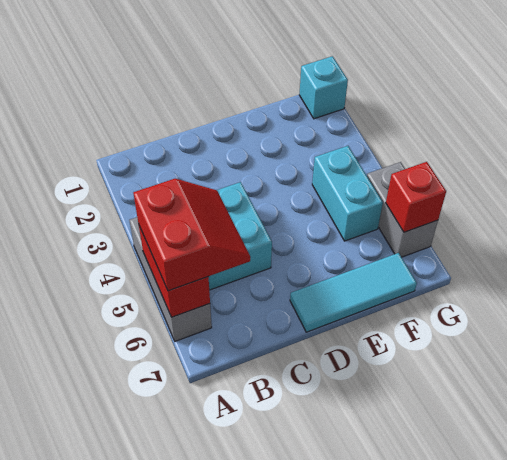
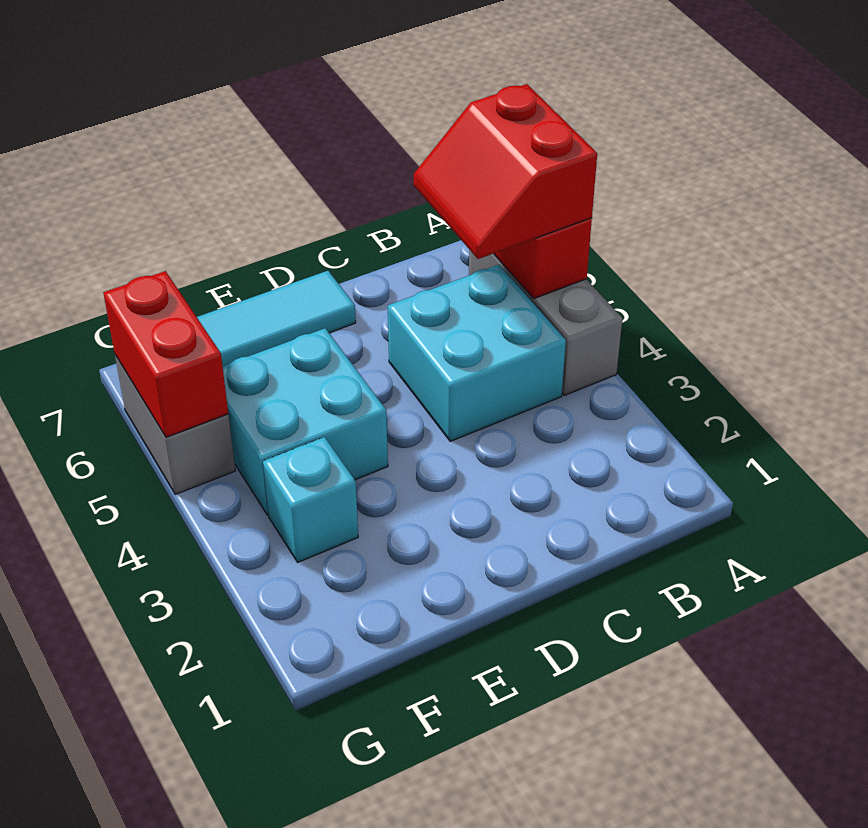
cyan 1x2 brick [312,146,383,241] -> cyan 2x2 brick [223,328,388,515]
cyan 1x1 brick [299,56,348,119] -> cyan 1x1 brick moved to [263,437,358,562]
red 1x1 brick [386,162,446,232] -> red 1x2 brick [103,271,228,437]

